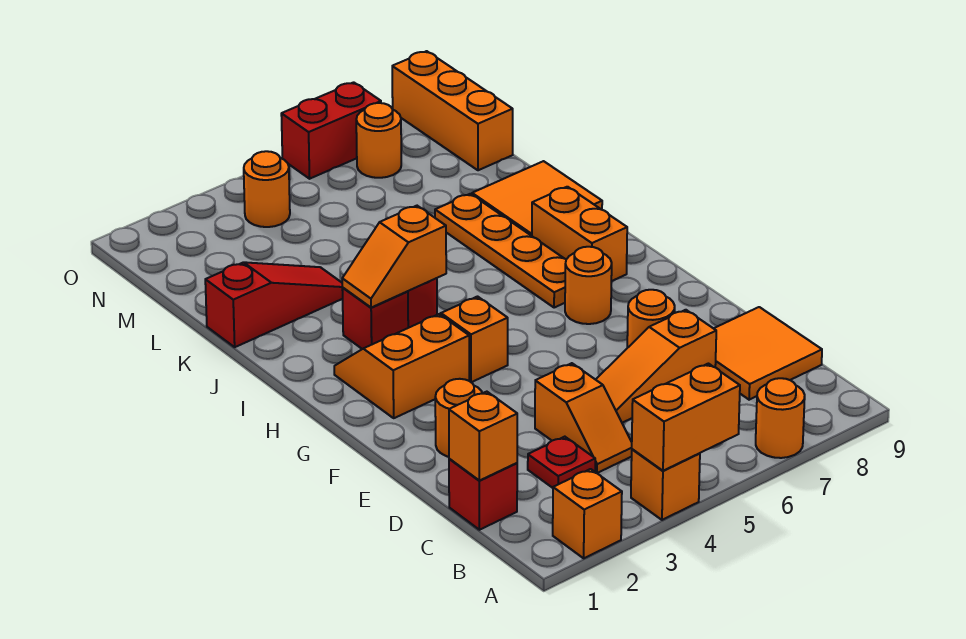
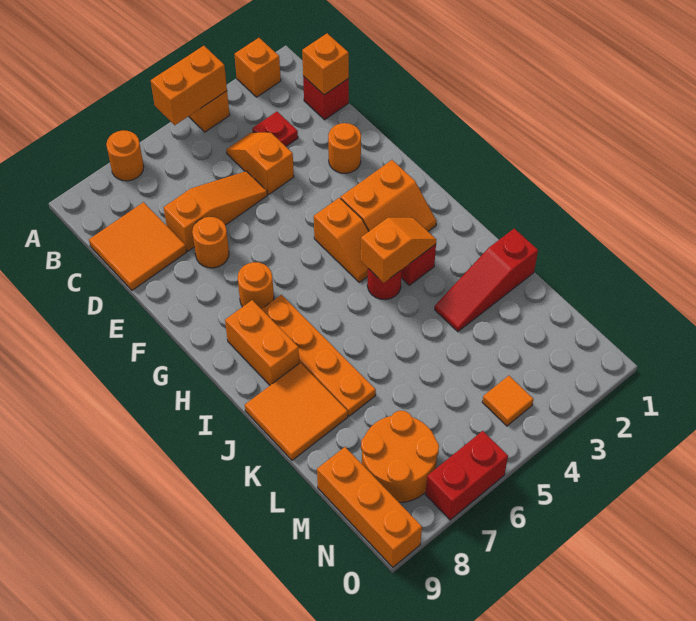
orange 1x1 round brick [244,151,290,227] -> orange 1x1 tile [482,376,534,426]
orange 1x1 round brick [356,103,401,178] -> orange 2x2 round brick [361,411,439,502]

